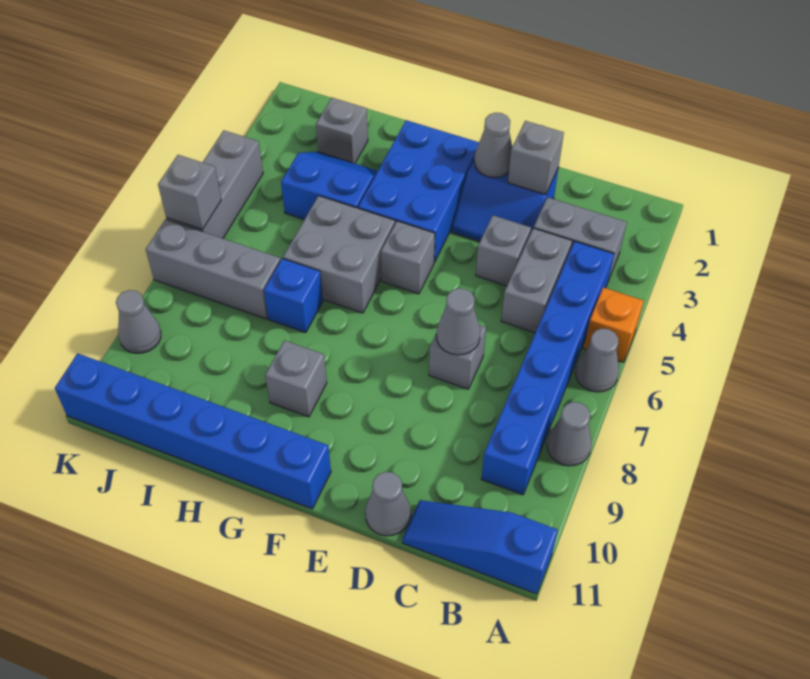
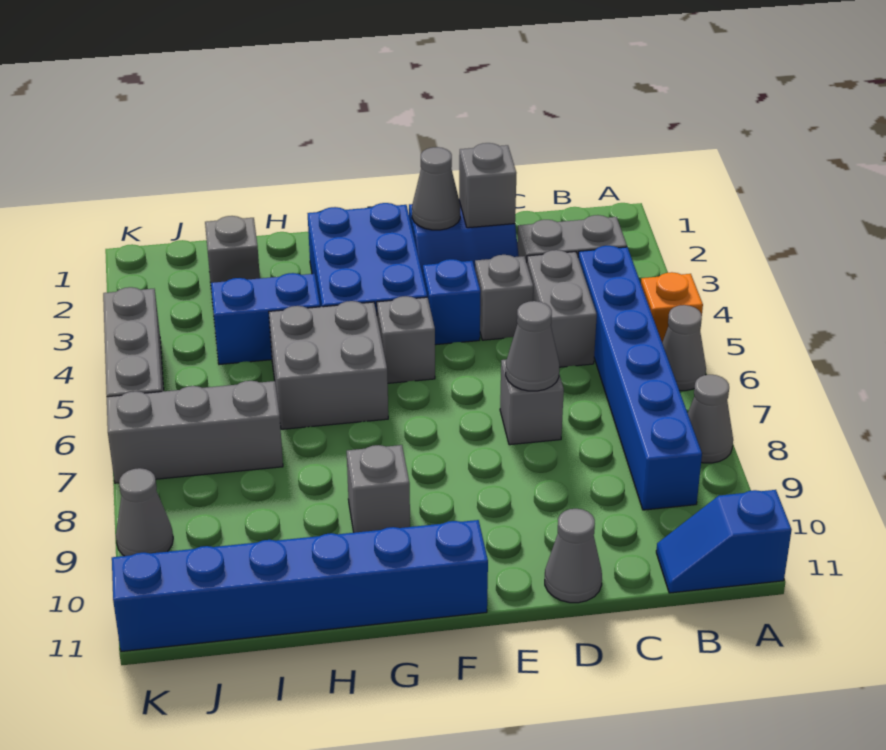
blue 1x3 slope [402,500,558,594] -> blue 1x2 slope [656,490,792,593]
blue 1x1 brick [264,259,323,333] -> blue 1x1 brick moved to [423,259,481,345]
grey 1x1 brick [158,155,221,230] -> none

